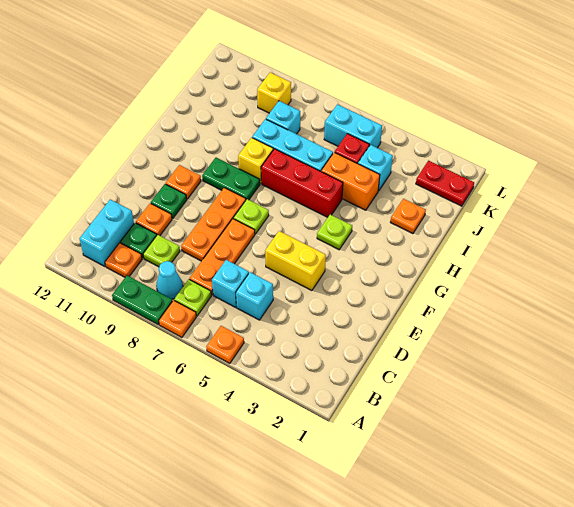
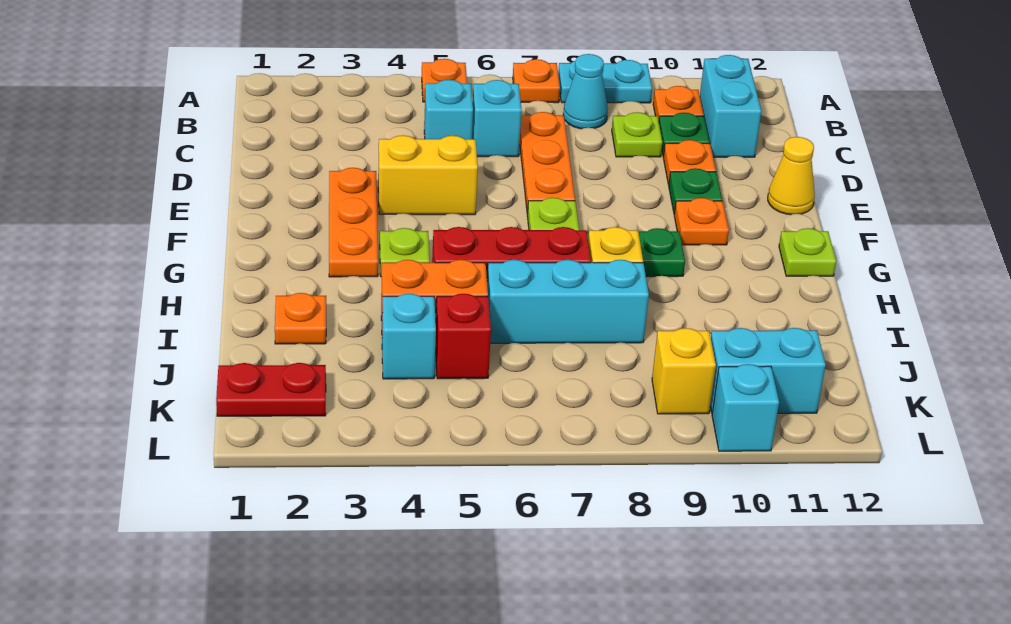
green 1x2 plate [112,276,172,324] -> cyan 1x2 plate [558,60,652,103]
lime 1x1 plate [174,279,211,316] -> lime 1x1 plate moved to [779,228,836,276]
orange 1x3 plate [181,188,246,261] -> orange 1x3 plate moved to [329,168,378,277]
none -> yellow 1x1 cone [768,137,815,215]
cyan 1x1 brick [266,101,300,134] -> cyan 1x1 brick moved to [712,364,779,451]
cyan 1x2 brick [324,104,382,148] -> cyan 1x2 brick moved to [710,328,826,413]

